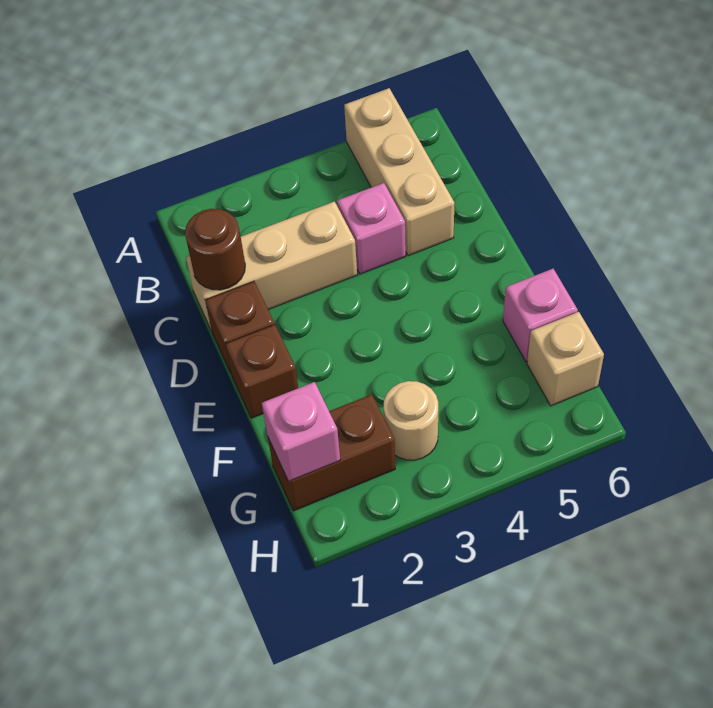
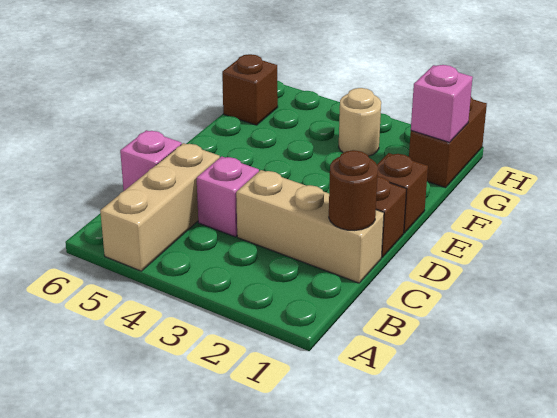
pink 1x1 brick [503,269,578,362] -> pink 1x1 brick moved to [120,130,182,191]
brown 1x2 brick [268,394,395,511] -> brown 1x2 brick turned to [409,97,487,188]
tan 1x1 brick [527,312,604,406] -> brown 1x1 brick [222,54,278,125]

